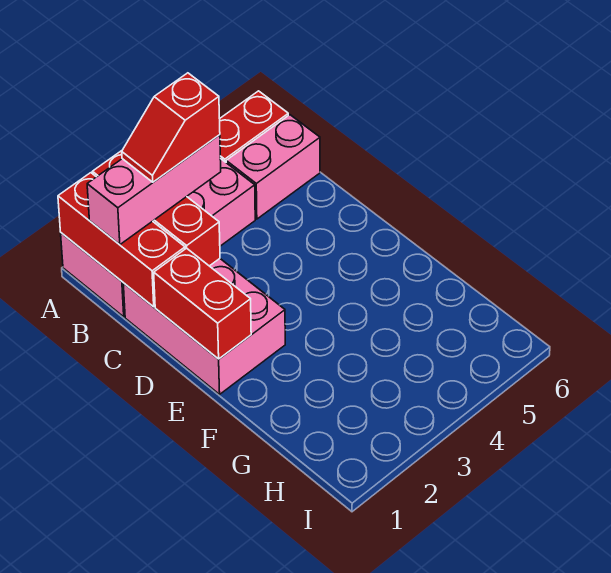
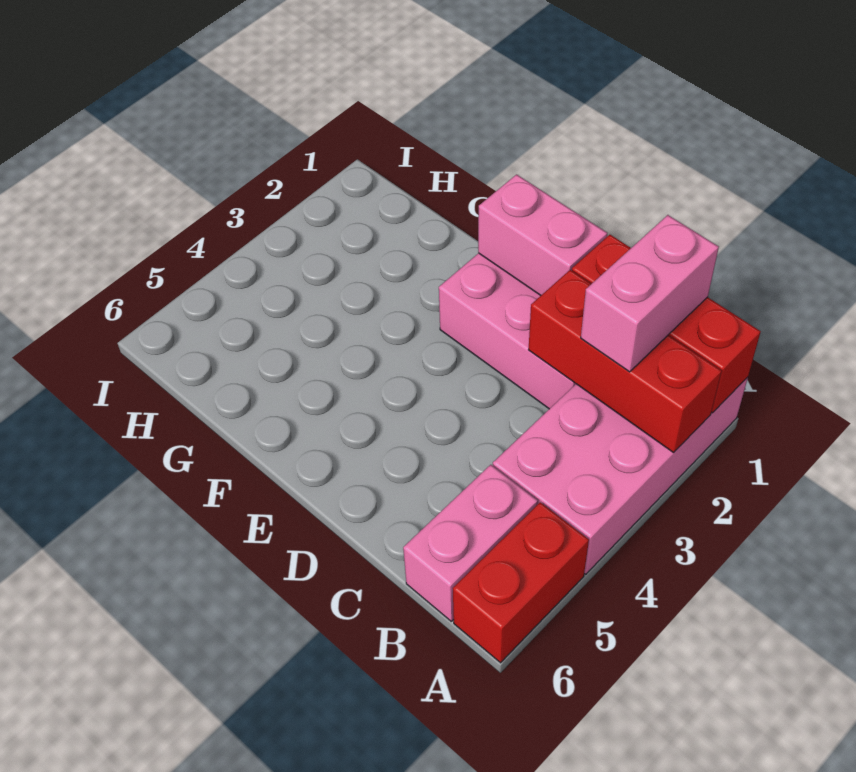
pink 1x3 brick [87,135,221,245] -> pink 1x2 brick [581,215,719,372]
red 1x2 slope [122,73,220,182] -> none
red 1x2 brick [154,248,251,359] -> pink 1x2 brick [478,175,607,295]

